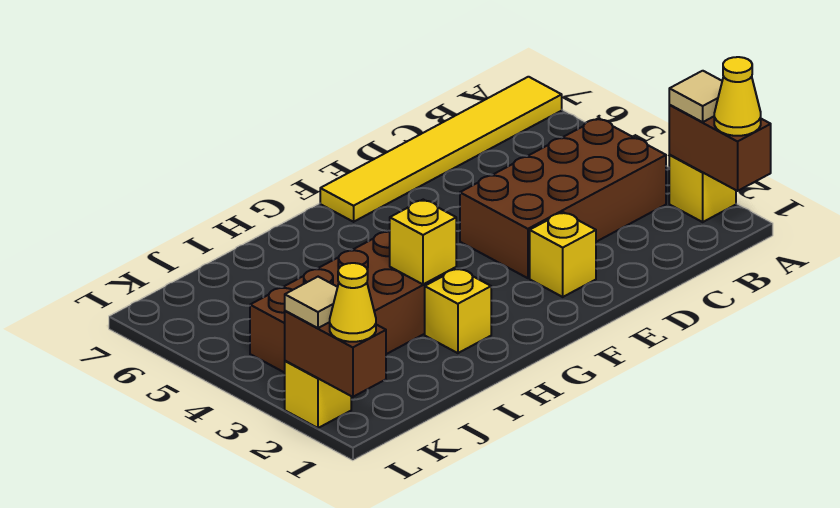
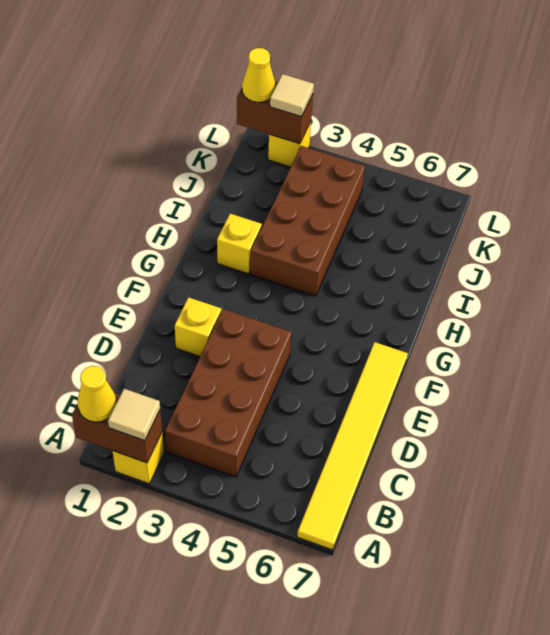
yellow 1x1 brick [390,200,456,284] -> none

